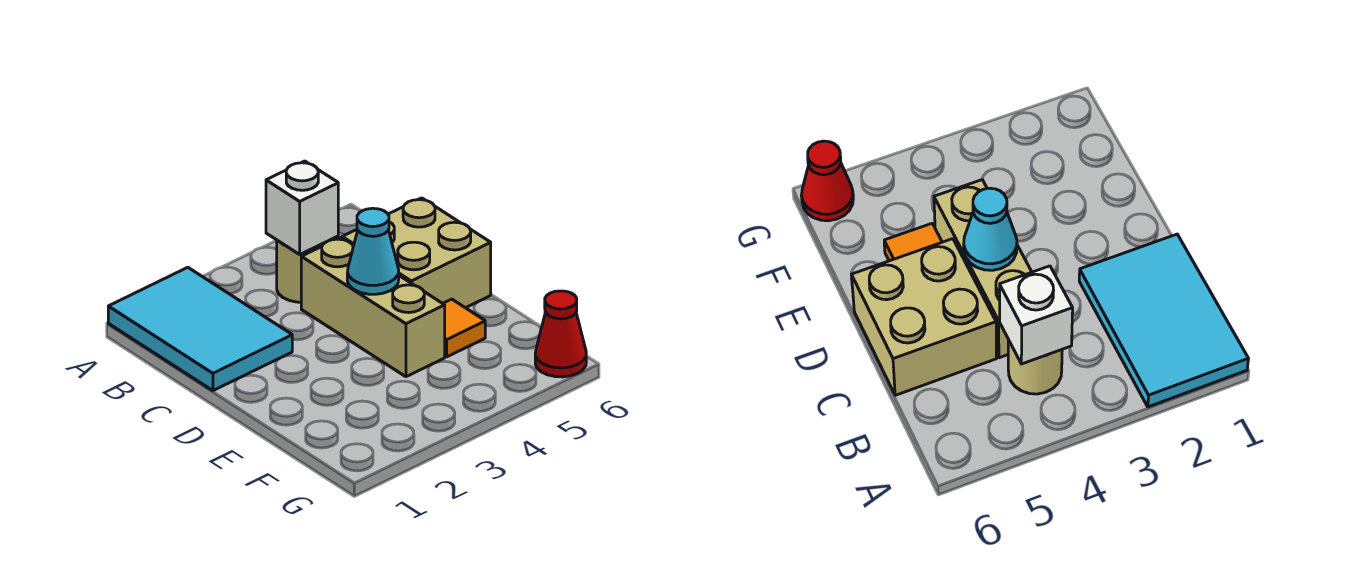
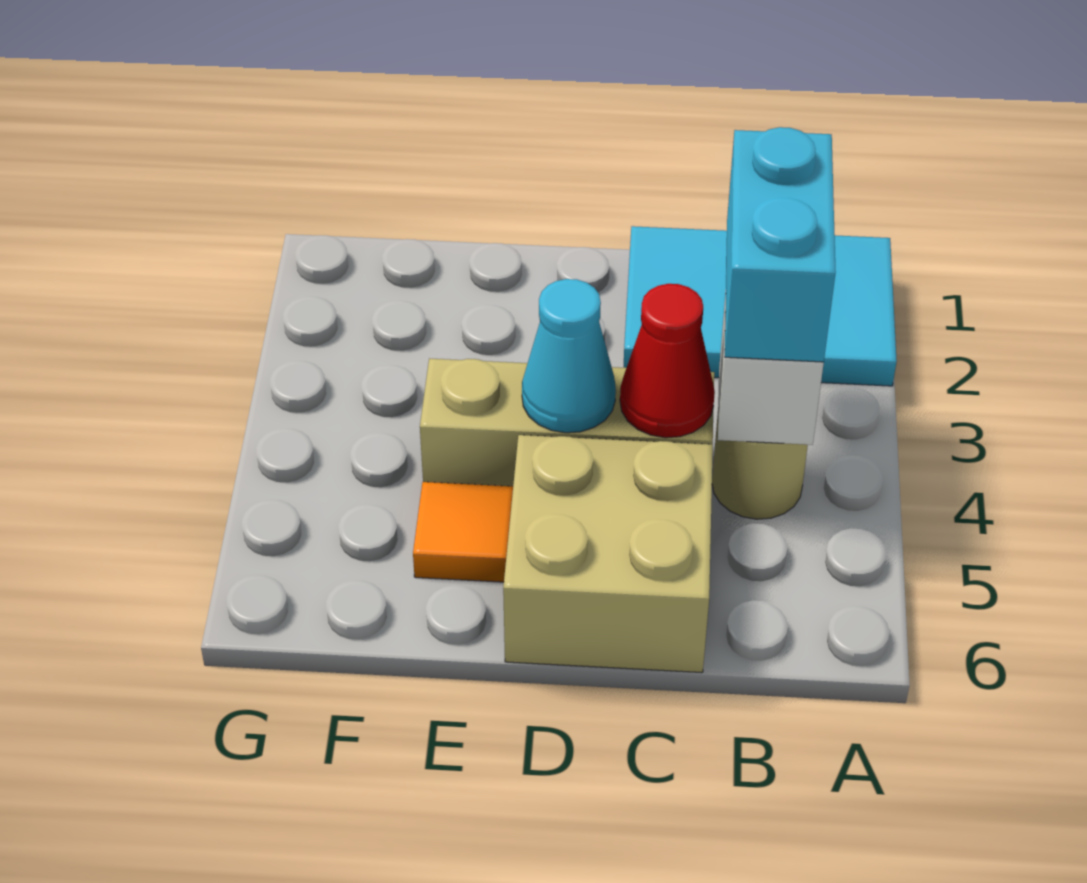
none -> cyan 1x2 brick [725,127,836,362]
red 1x1 cone [535,291,586,377] -> red 1x1 cone moved to [620,284,715,438]

